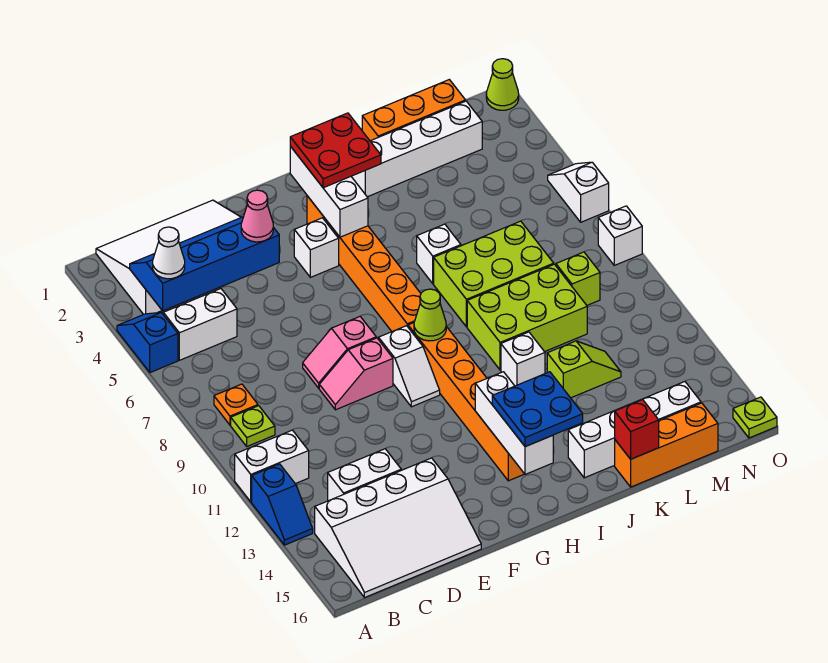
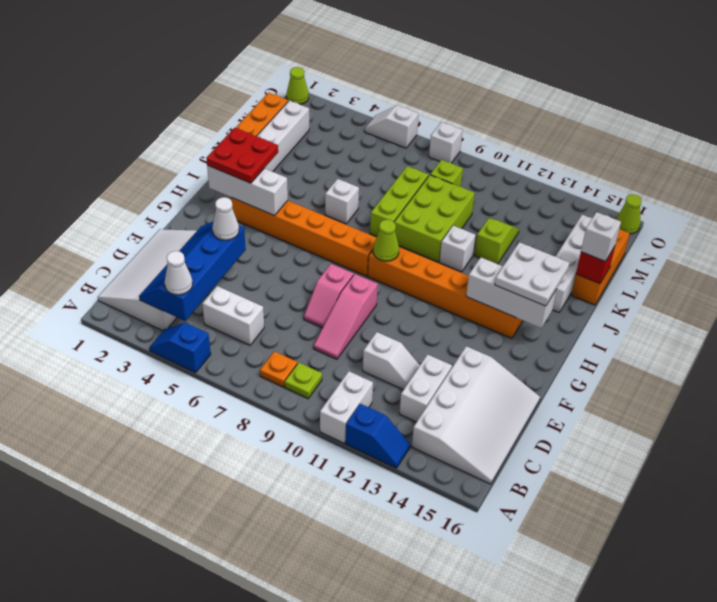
white 1x2 brick [163,289,237,360] -> white 1x2 brick turned to [202,286,264,345]
pink 1x1 cone [241,190,273,242] -> white 1x1 cone [212,197,239,240]
pink 1x2 slope [319,338,393,410] -> pink 1x3 slope [314,274,378,359]
white 1x1 brick [294,218,339,277] -> white 1x1 brick moved to [581,212,621,261]
white 1x2 slope [379,326,440,407] -> white 1x2 slope moved to [363,332,420,390]
blue 2x2 plate [492,372,583,447] -> white 2x2 plate [495,242,569,306]
lime 2x3 brick [434,221,554,327] -> lime 1x3 brick [370,166,429,237]
lime 1x1 plate [733,397,777,438] -> lime 1x1 cone [616,194,642,234]

